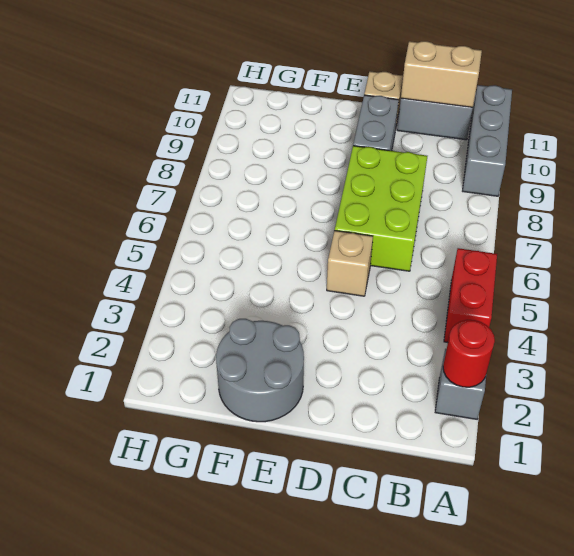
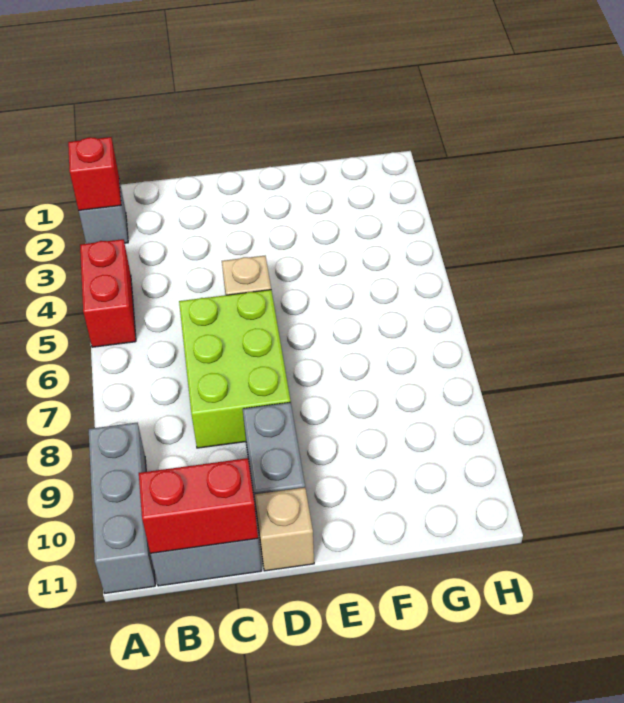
red 1x1 round brick [443,320,495,387] -> red 1x1 brick [68,137,121,210]
tan 1x2 brick [401,41,482,107] -> red 1x2 brick [139,458,258,553]
grey 2x2 round brick [216,319,304,422] -> none

